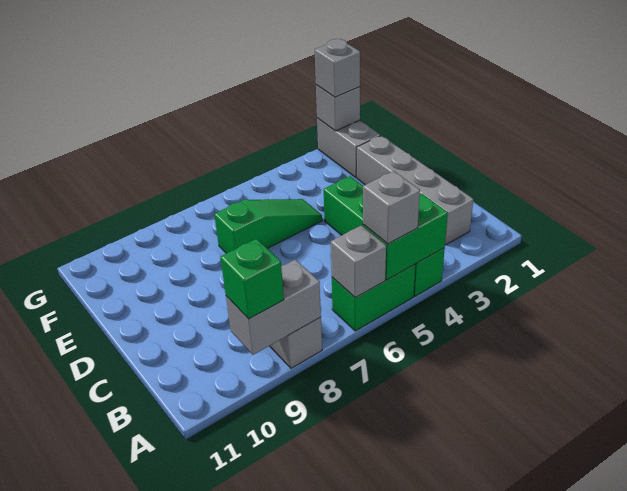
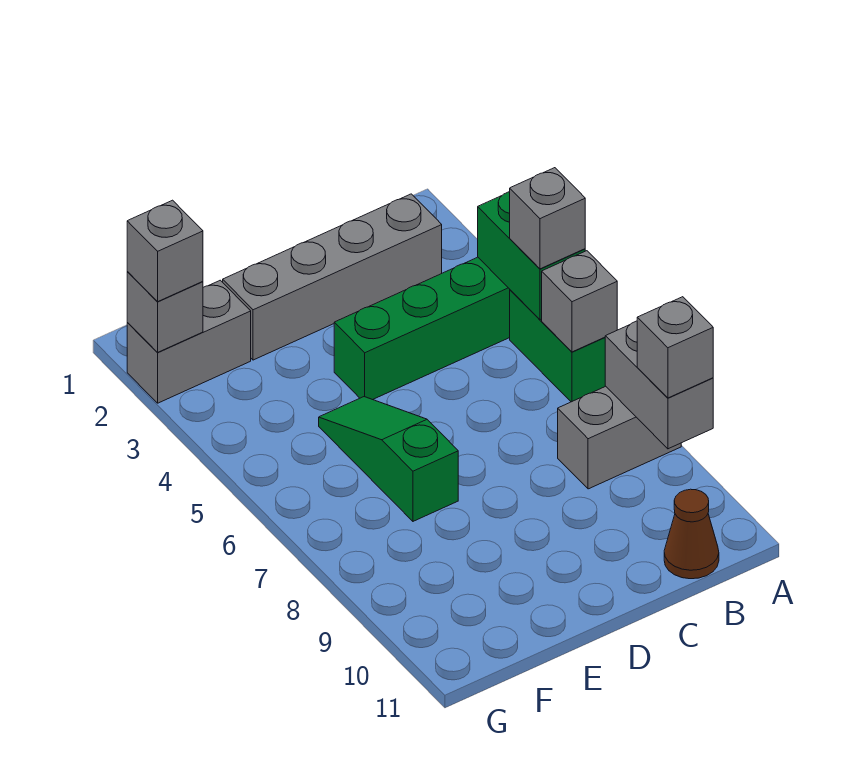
green 1x1 brick [220,239,284,319] -> grey 1x1 brick [637,297,713,398]
none -> brown 1x1 cone [664,489,719,579]

